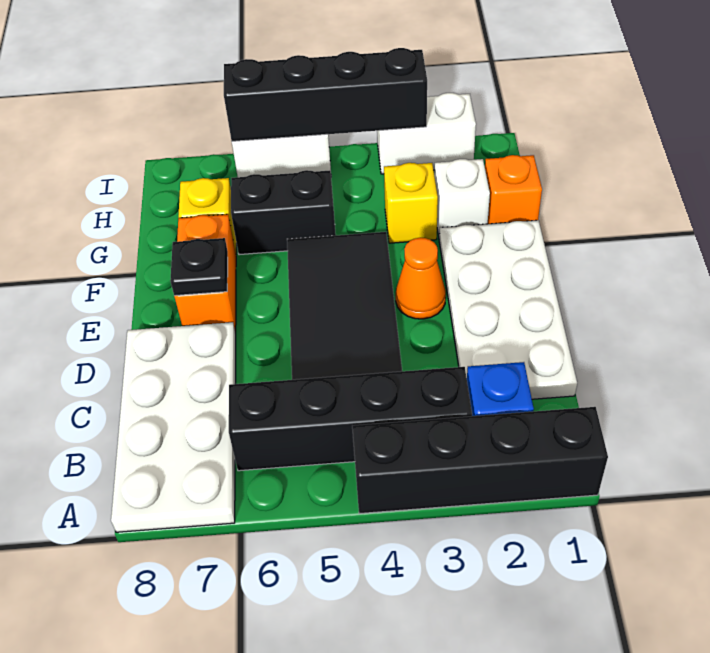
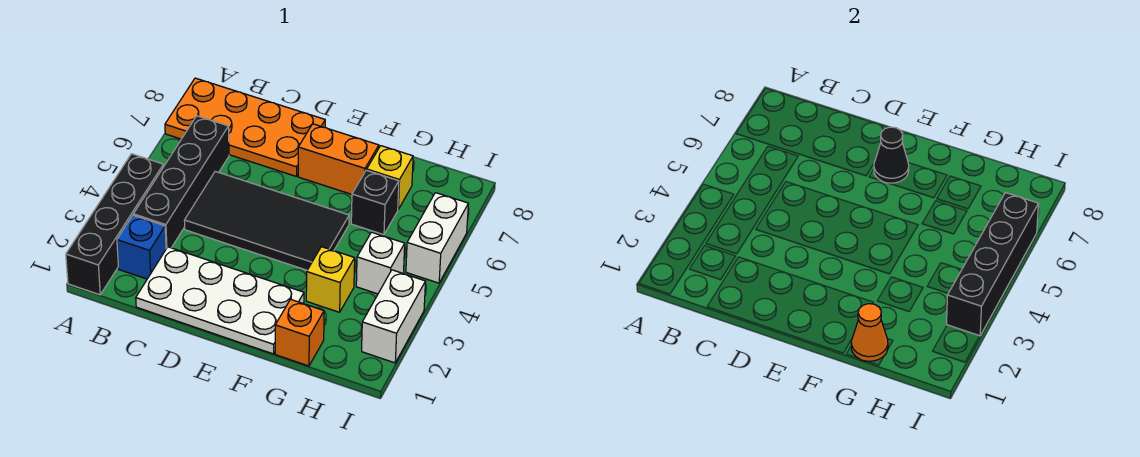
white 2x4 plate [111,322,236,532] -> orange 2x4 plate [165,78,325,176]
orange 1x1 cone [396,238,446,319] -> orange 1x1 cone moved to [851,304,888,361]
black 1x1 plate [170,238,228,296] -> black 1x1 cone [874,127,909,183]
white 1x1 brick [434,159,490,236] -> white 1x1 brick moved to [356,232,405,294]
black 1x2 brick [231,170,336,255] -> black 1x1 brick [351,170,399,235]

